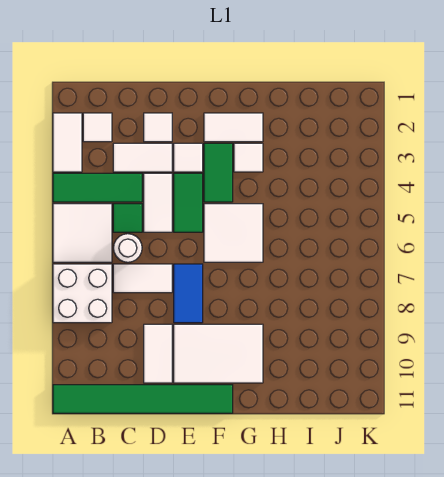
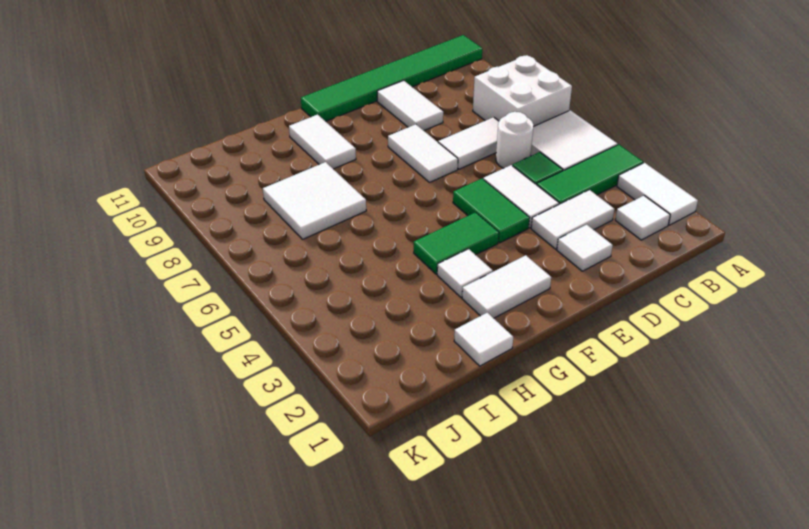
white 1x1 tile [174,143,203,172] -> white 1x1 tile moved to [454,313,513,366]
blue 1x2 tile [174,264,203,323] -> white 1x2 tile [388,124,458,182]
white 2x3 tile [174,324,263,383] -> white 1x2 tile [289,115,356,169]
green 1x2 tile [204,143,233,202] -> green 1x2 tile turned to [414,212,499,274]
white 2x2 tile [204,204,263,262] -> white 2x2 tile moved to [263,162,366,239]

